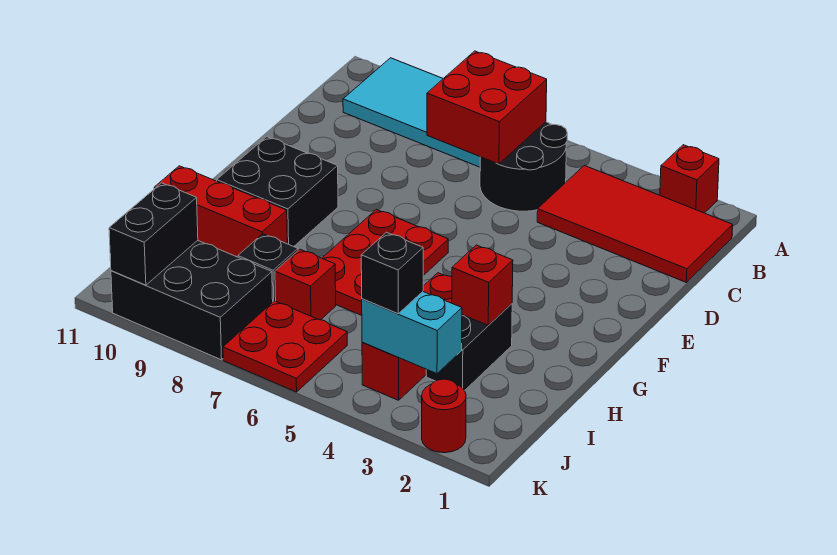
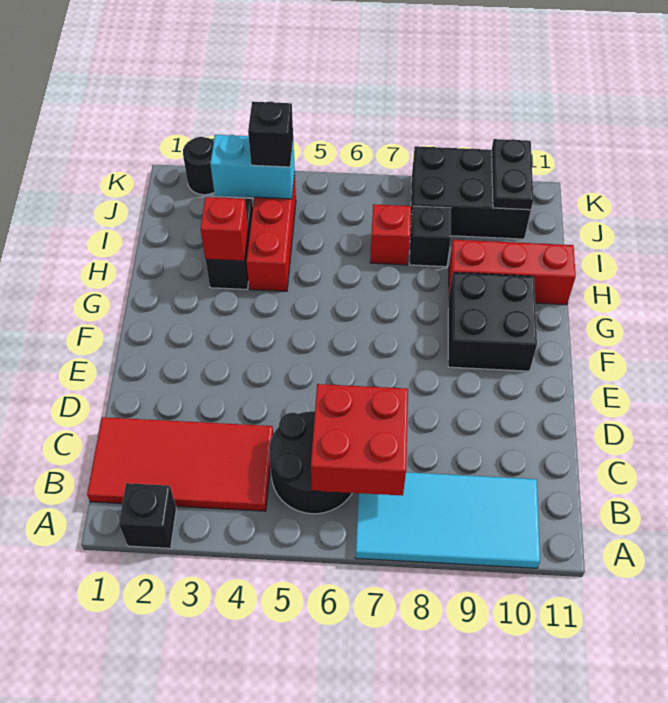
red 1x1 brick [660,145,719,213] -> black 1x1 brick [119,483,176,548]
red 2x3 plate [322,210,448,315] -> none
red 2x2 plate [223,301,347,392] -> none
black 1x2 brick [109,183,198,285] -> black 1x2 plate [492,139,533,210]
red 1x1 round brick [422,379,466,453] -> black 1x1 round brick [183,137,214,195]

